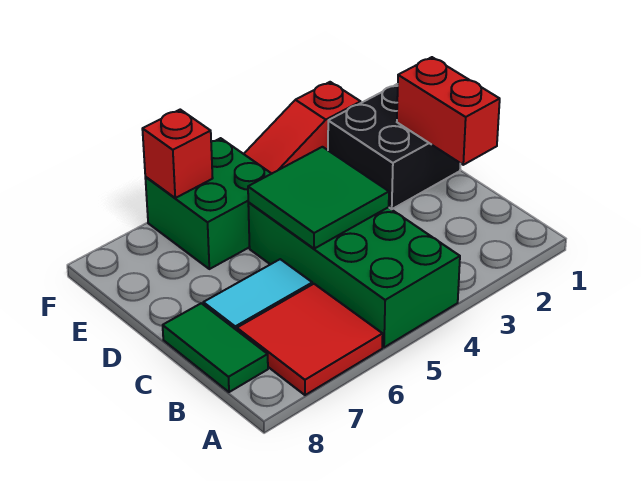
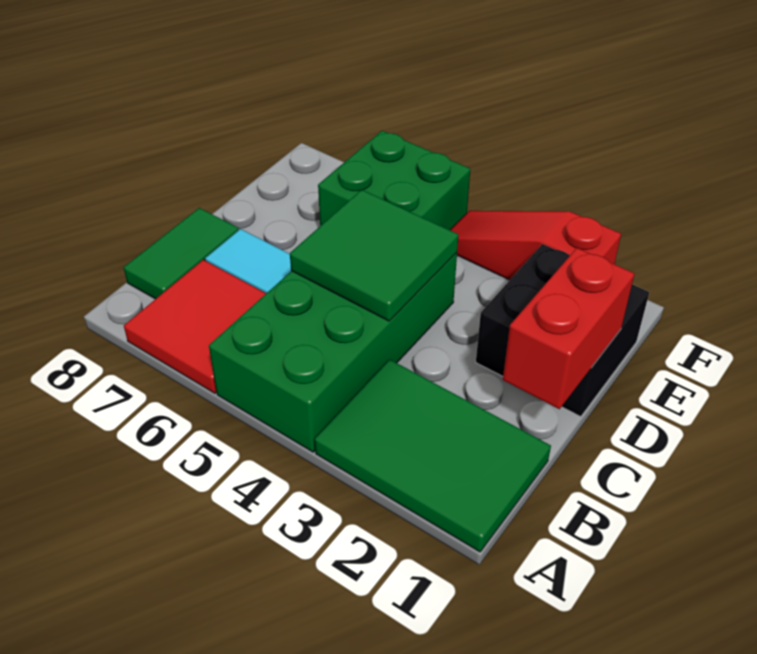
none -> green 2x3 tile [315,359,551,552]
red 1x1 brick [142,110,213,198] -> none

